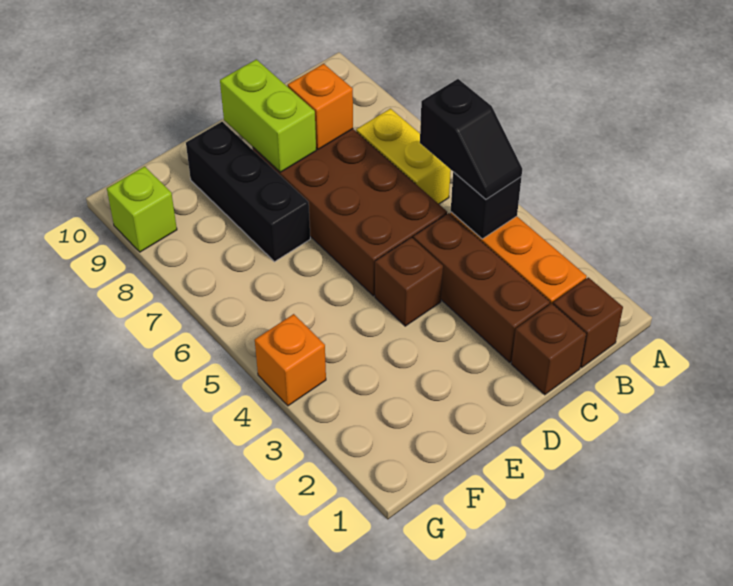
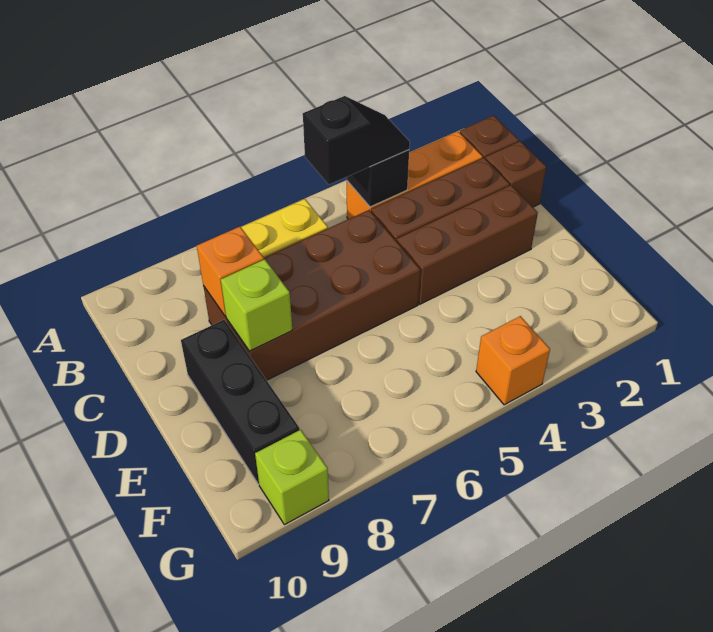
brown 1x1 brick [375,237,443,326] -> brown 1x3 brick [397,185,538,304]
lime 1x2 brick [220,59,316,172] -> lime 1x1 brick [221,259,292,351]
black 1x3 brick [186,122,310,262] -> black 1x3 brick turned to [181,320,300,484]

